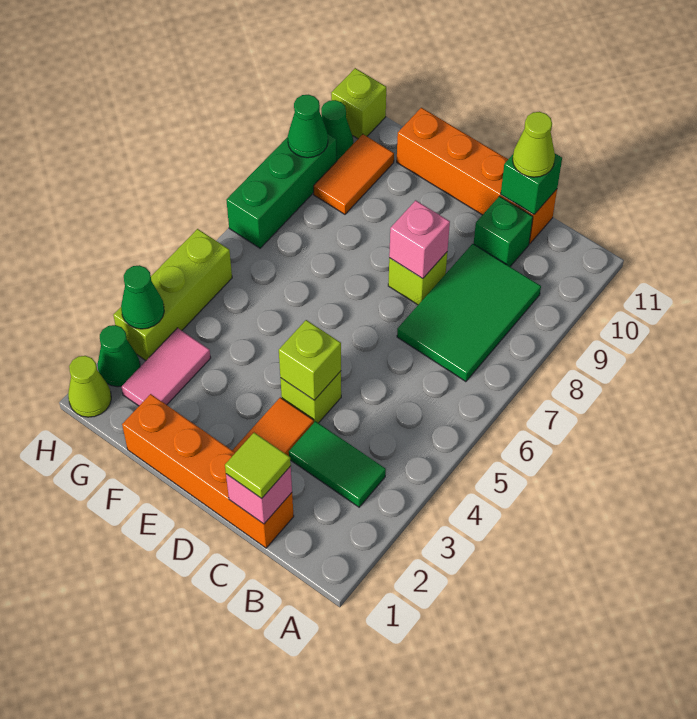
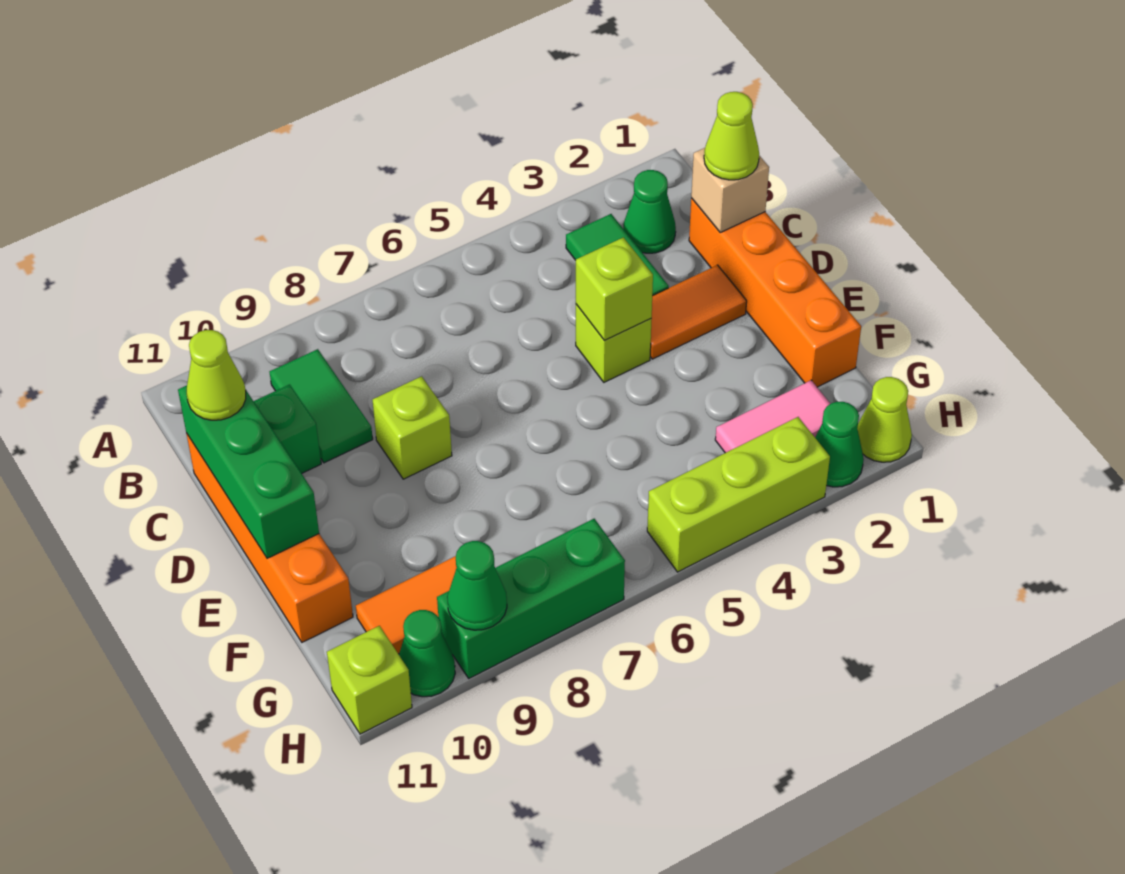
green 2x3 tile [397,244,541,382] -> green 1x2 tile [270,349,373,463]
pink 1x1 brick [226,466,292,524] -> tan 1x1 brick [691,148,769,232]
lime 1x1 tile [225,433,291,498] -> lime 1x1 cone [704,92,759,180]
green 1x1 brick [501,154,562,214] -> green 1x3 brick [178,386,319,558]
pink 1x1 brick [389,200,450,279] -> none
green 1x1 cone [121,265,164,329] -> green 1x1 cone moved to [623,170,676,253]

